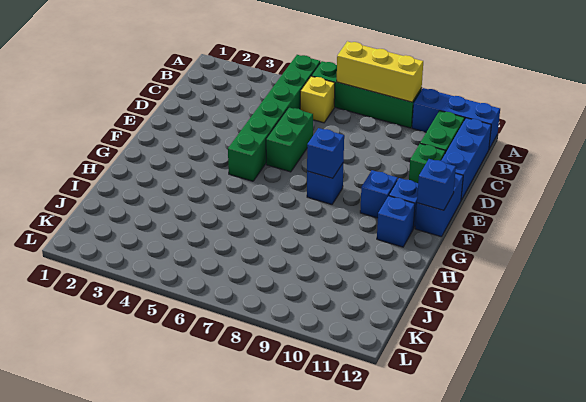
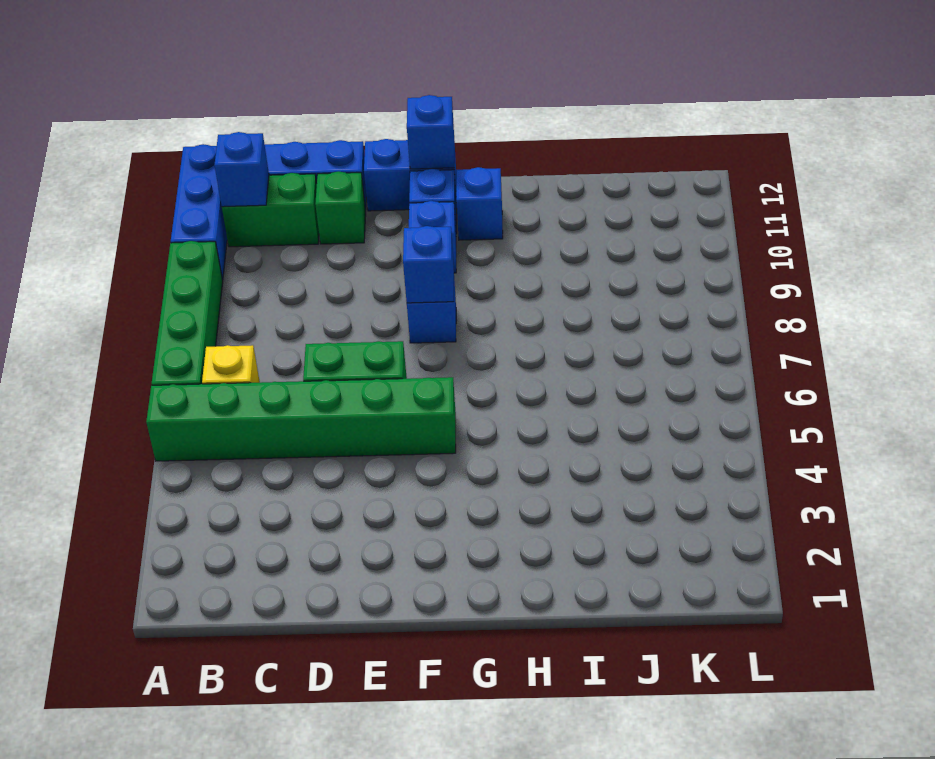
yellow 1x3 brick [337,41,423,102] -> none
none -> blue 1x1 brick [214,132,269,207]

